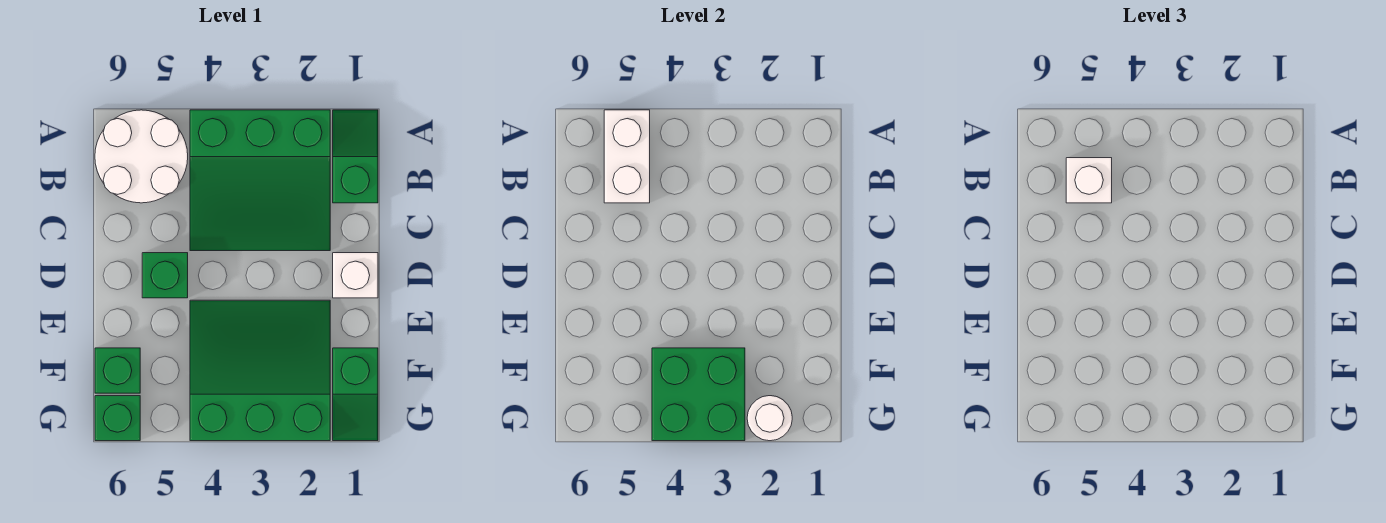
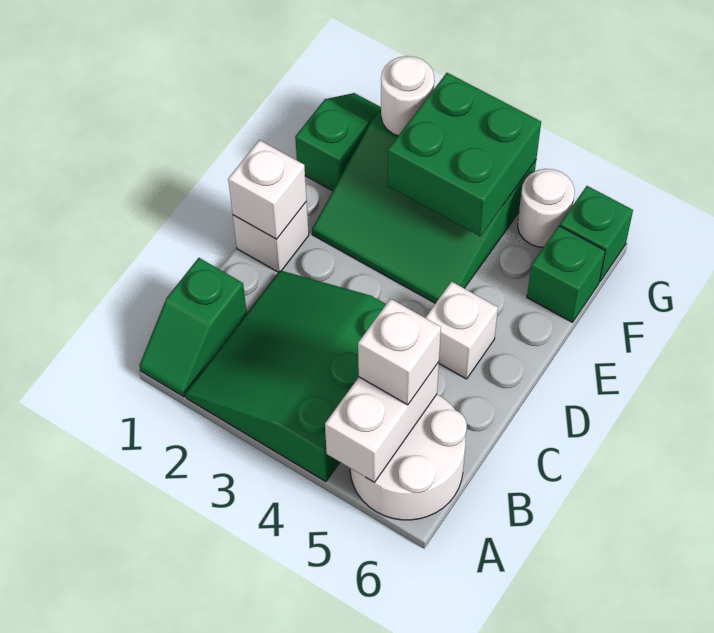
green 3x3 slope [190,110,330,251] -> green 3x3 slope turned to [185,270,386,482]
none -> white 1x1 brick [228,140,307,239]
green 1x1 brick [142,253,188,298] -> white 1x1 brick [425,282,498,379]
none -> white 1x1 round brick [518,169,575,247]

